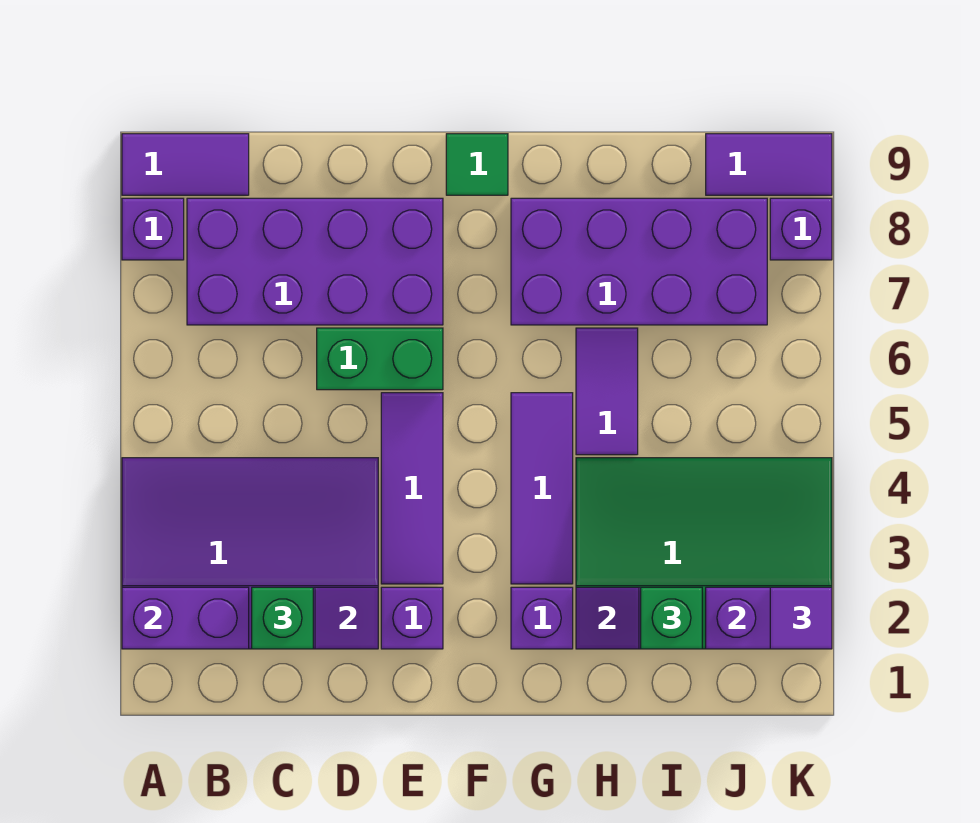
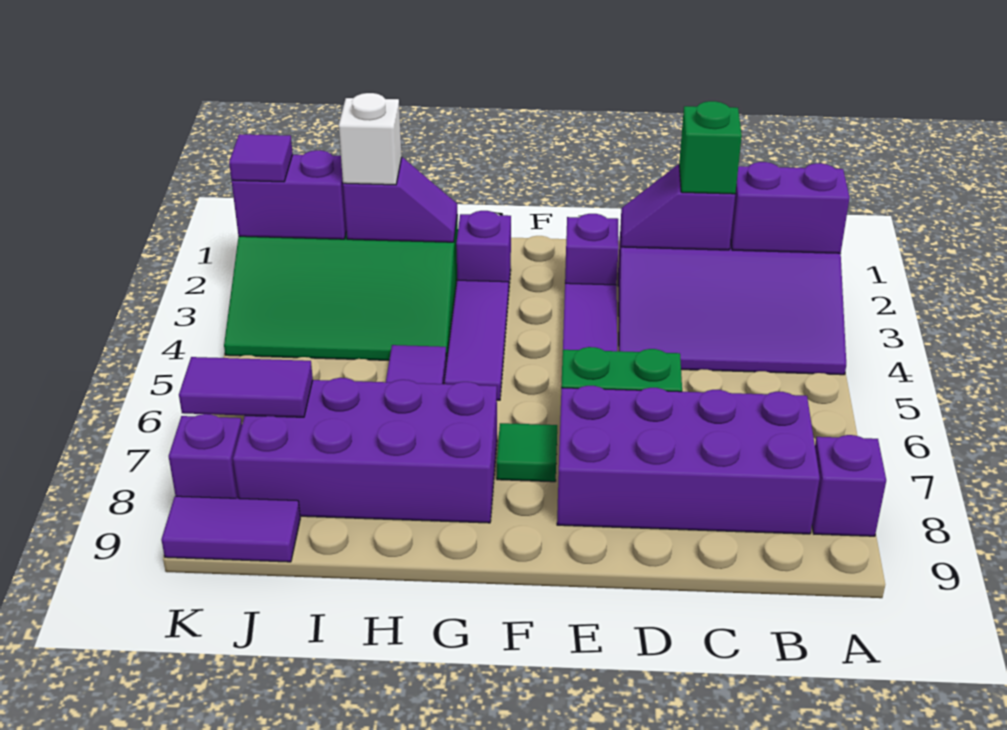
purple 1x2 tile [122,134,249,195] -> purple 1x2 tile moved to [179,357,313,417]
green 1x1 tile [446,134,508,195] -> green 1x1 tile moved to [497,423,557,482]
green 1x1 brick [641,587,702,649] -> white 1x1 brick [339,93,402,185]

